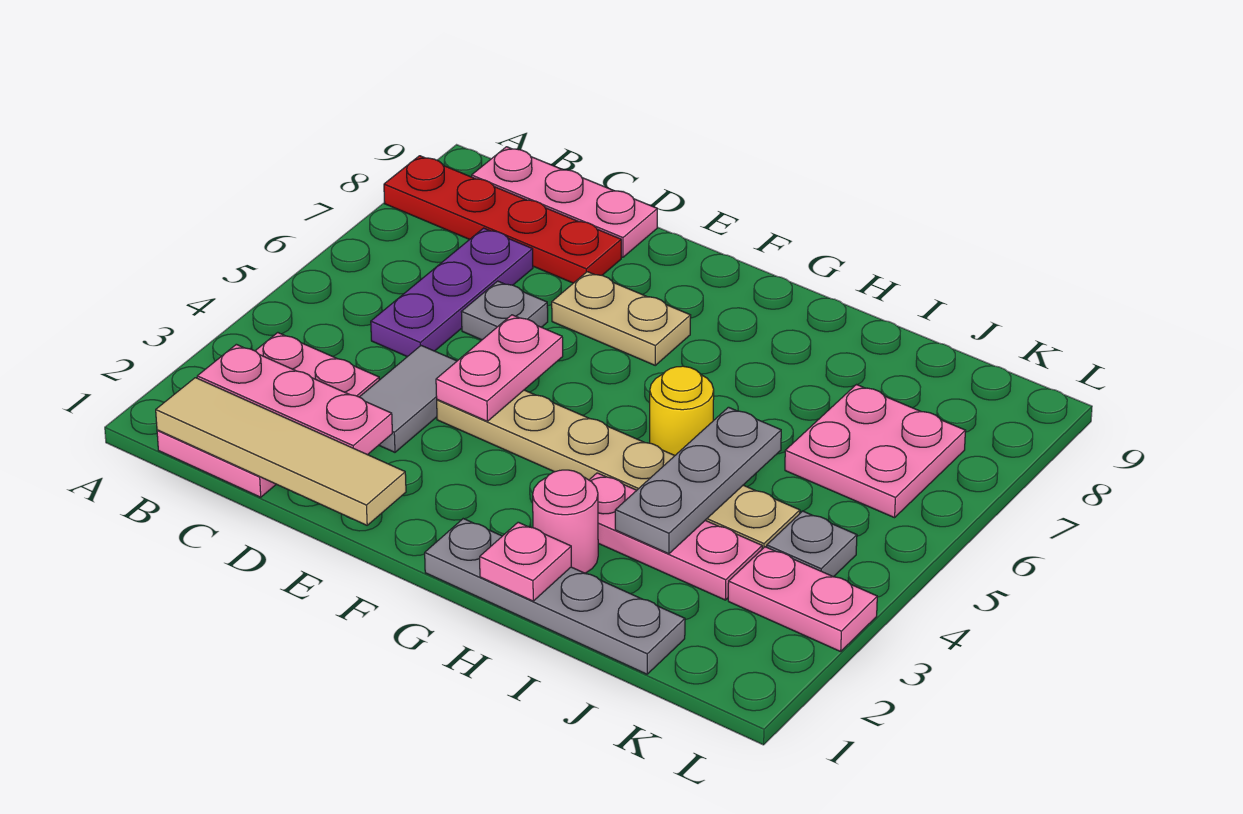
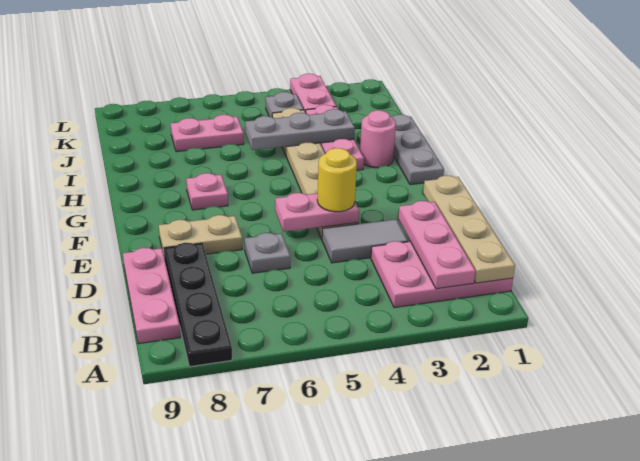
red 1x4 plate [384,156,621,283] -> black 1x4 plate [164,243,232,367]
tan 1x4 tile [156,378,406,525] -> tan 1x4 plate [423,176,515,283]
purple 1x3 plate [371,228,533,357] -> none
tan 1x2 plate [552,272,691,365] -> tan 1x2 plate turned to [159,215,242,258]
grey 1x4 plate [425,519,685,674] -> grey 1x3 plate [392,115,444,185]
pink 1x1 plate [480,522,571,601] -> pink 1x1 plate moved to [186,173,228,210]
yellow 1x1 round brick [650,366,714,455] -> yellow 1x1 round brick moved to [317,148,357,212]
pink 2x2 plate [785,385,966,518] -> pink 1x2 plate [171,115,244,152]

